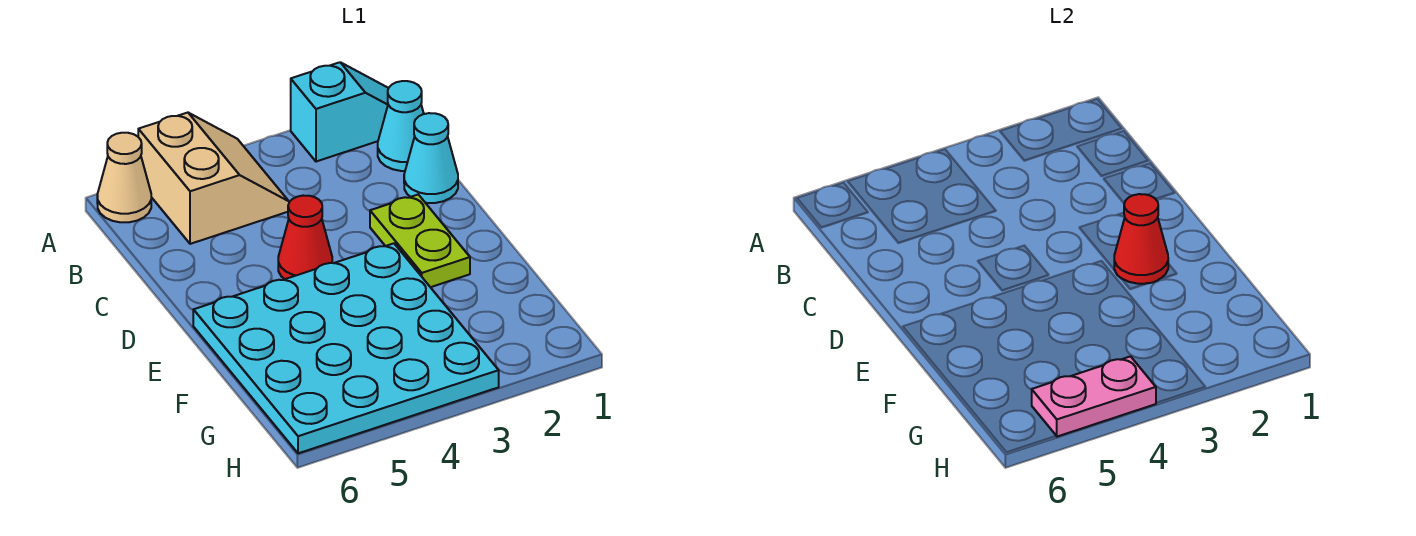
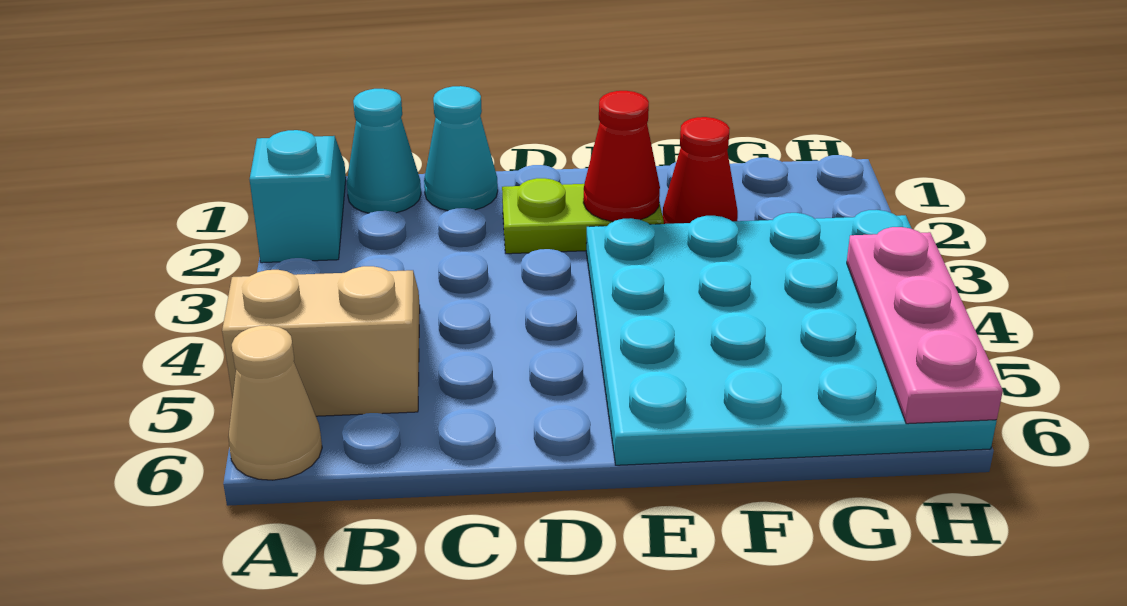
red 1x1 cone [278,196,332,279] -> red 1x1 cone moved to [662,117,738,224]
pink 1x2 plate [1032,357,1156,437] -> pink 1x3 plate [847,227,1003,424]

